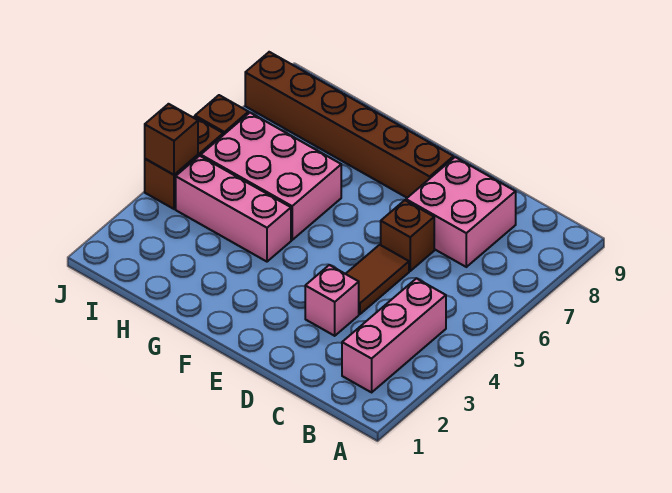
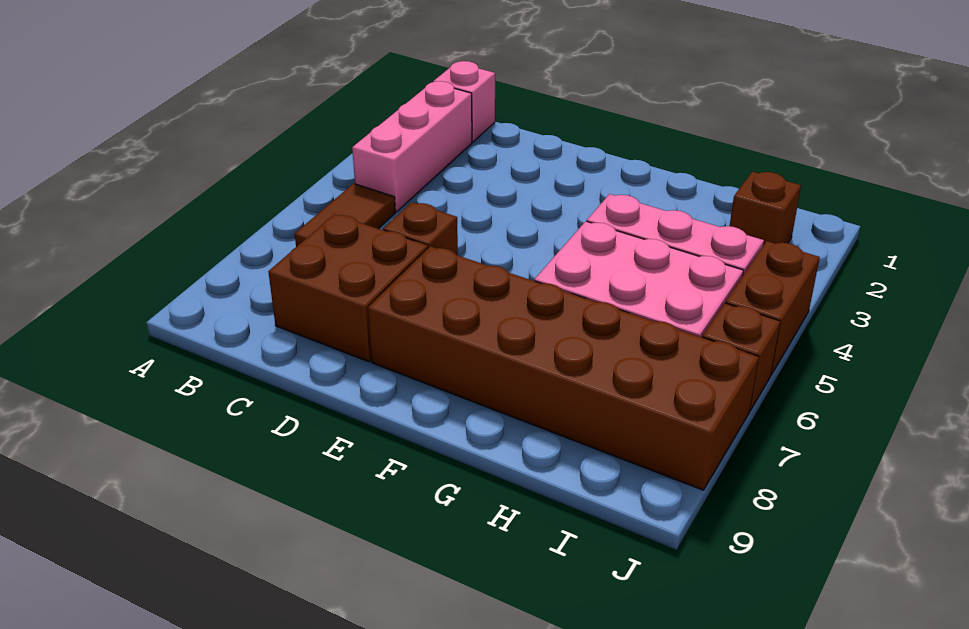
pink 2x2 brick [406,157,516,267] -> brown 2x2 brick [268,214,428,362]
pink 1x1 brick [305,265,359,336] -> pink 1x1 brick moved to [433,61,495,142]
brown 1x2 tile [346,245,409,314] -> brown 1x2 tile moved to [295,184,395,247]
brown 1x6 brick [245,52,454,198] -> brown 2x6 brick [368,246,759,490]
brown 1x1 brick [145,104,198,175] -> brown 1x1 brick moved to [730,172,801,246]

